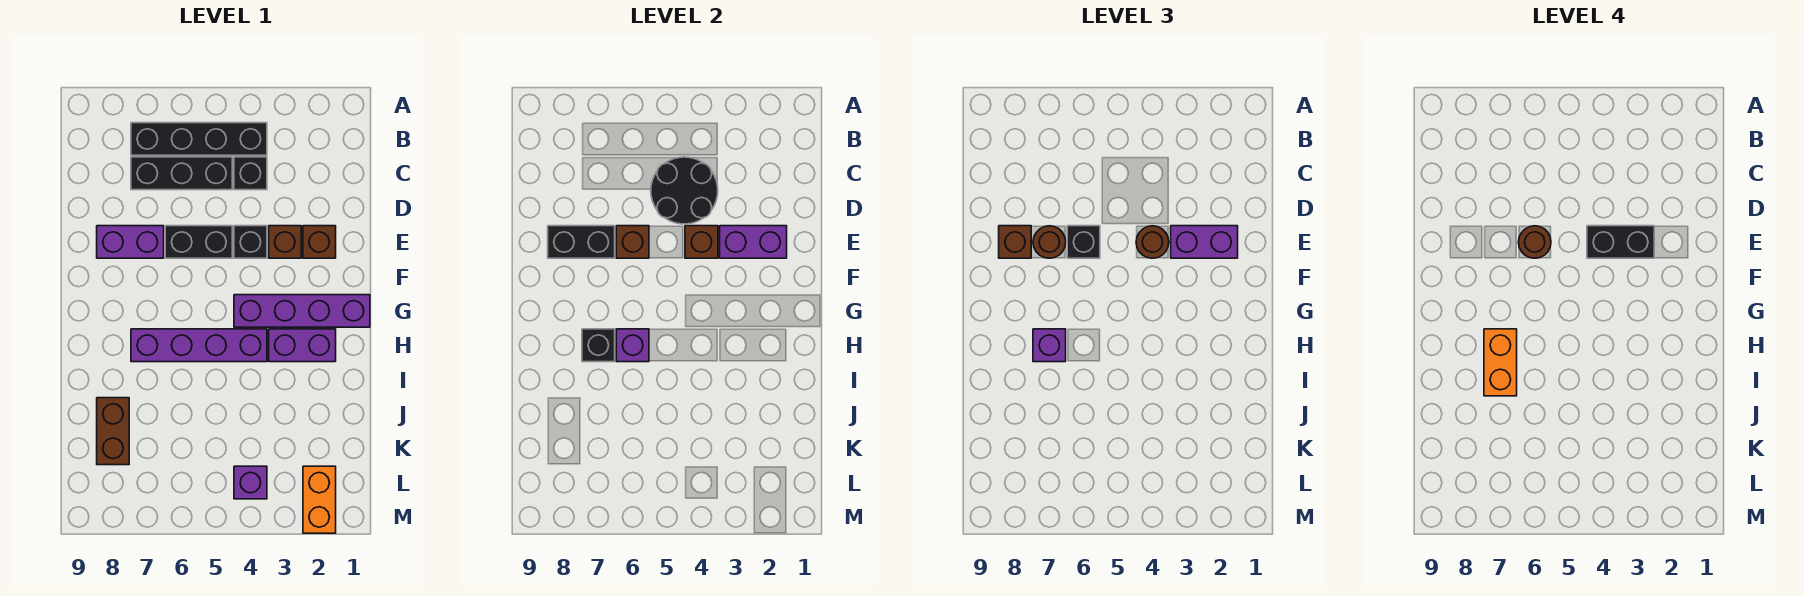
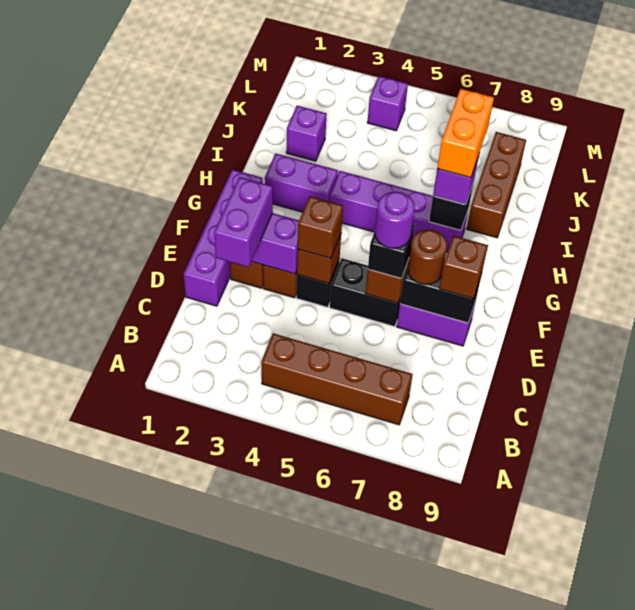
black 1x4 brick [131,123,267,155] -> brown 1x4 brick [261,333,413,425]
black 1x1 brick [234,157,267,190] -> none
black 2x2 round brick [651,157,718,224] -> none
black 1x3 brick [131,157,232,190] -> none
purple 1x2 brick [1171,226,1238,258] -> purple 1x2 brick turned to [214,177,273,267]
black 1x2 brick [1587,226,1654,258] -> none
brown 1x1 round brick [1136,226,1169,258] -> brown 1x1 brick [298,196,343,259]
brown 1x1 round brick [1518,226,1551,258] -> purple 1x1 round brick [375,192,415,248]
purple 1x4 brick [234,295,370,327] -> purple 1x4 brick turned to [184,169,263,306]
purple 1x1 brick [616,329,649,362] -> purple 1x1 brick moved to [286,106,327,161]
brown 1x2 brick [97,398,129,465] -> brown 1x3 brick [467,132,526,238]
orange 1x2 brick [303,466,336,533] -> none

